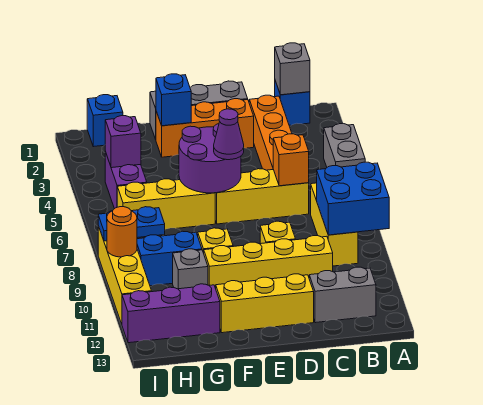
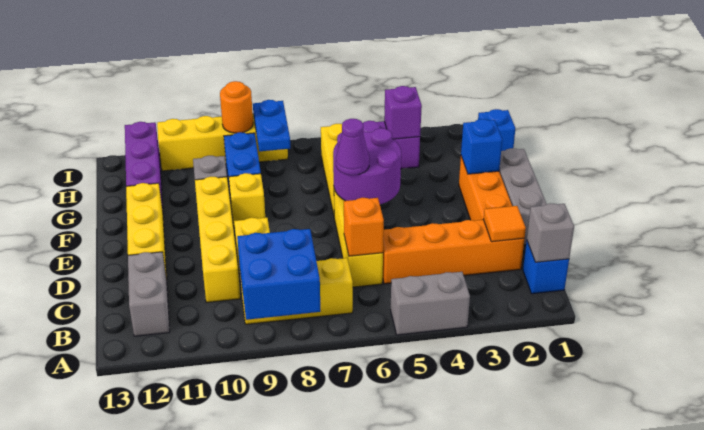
none -> orange 1x1 tile [484,206,526,242]

